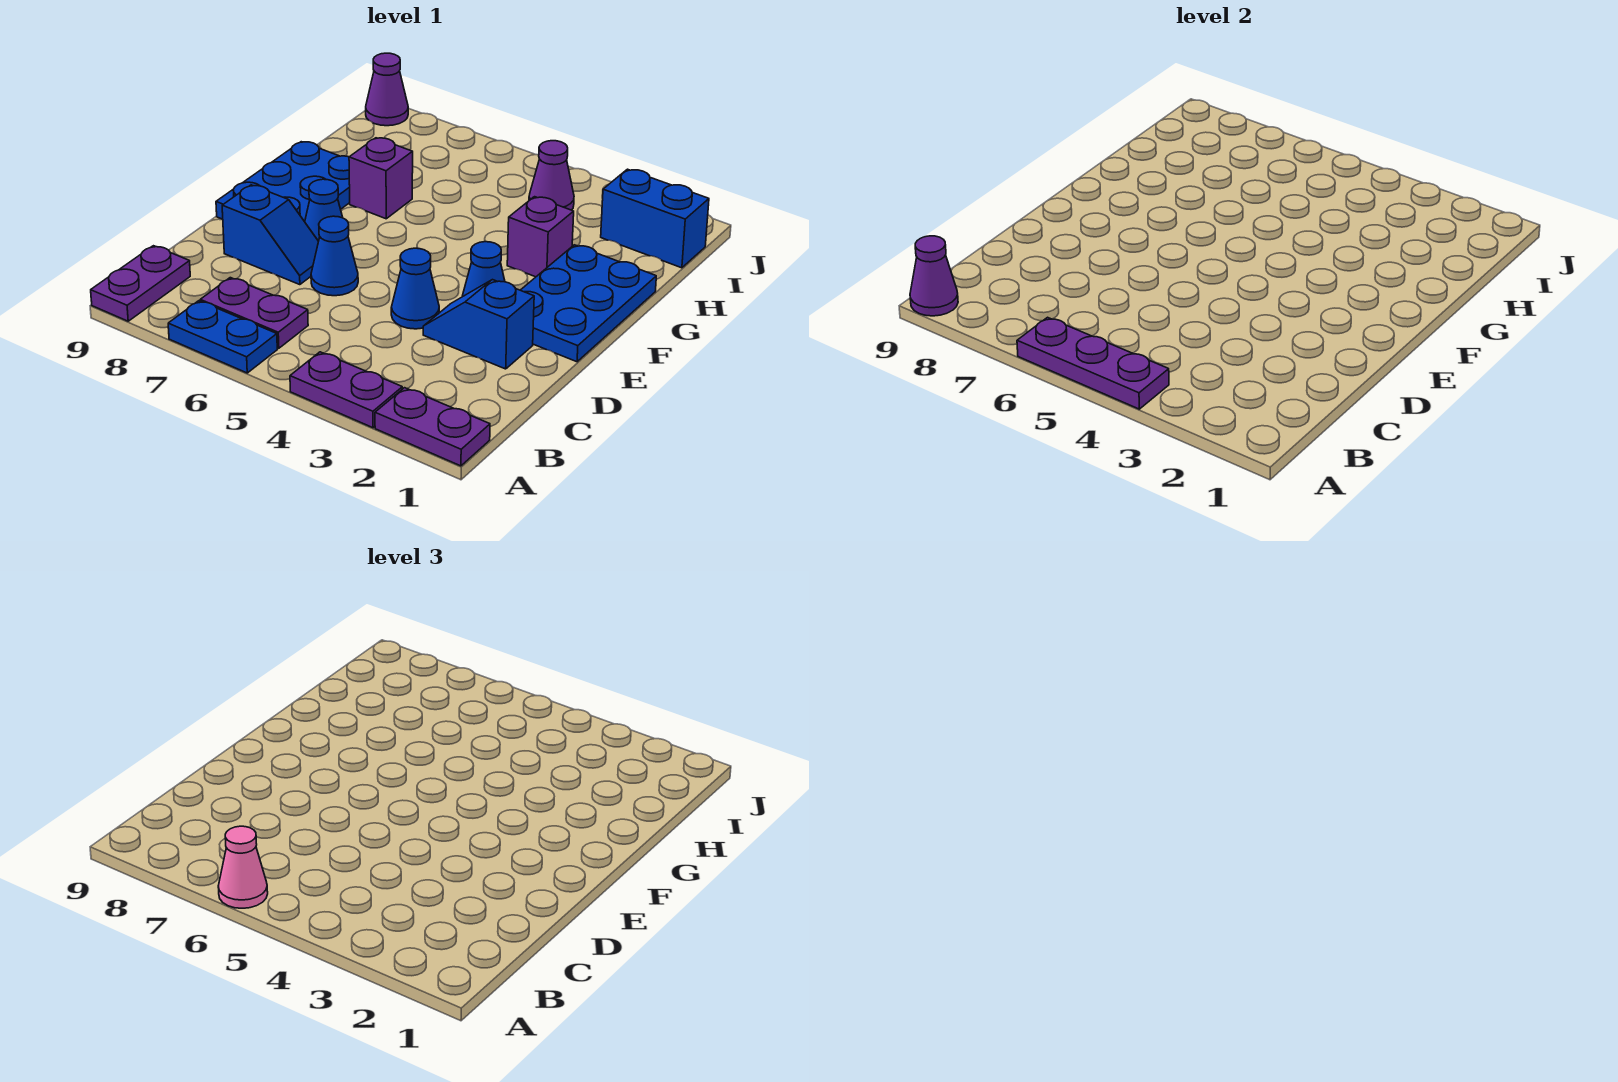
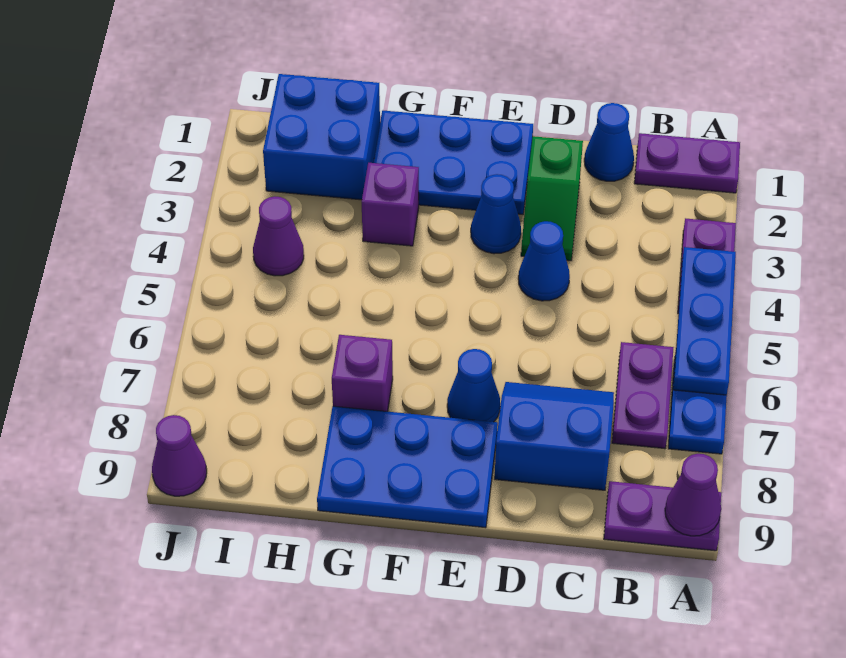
purple 1x2 plate [375,388,490,466] -> purple 1x2 plate turned to [634,133,740,193]
purple 1x3 plate [1017,317,1169,409] -> blue 1x3 plate [673,247,736,395]
pink 1x1 cone [218,826,268,908] -> none
blue 1x2 slope [423,280,534,369] -> green 1x2 slope [521,136,583,261]
blue 1x1 cone [311,216,358,296] -> blue 1x1 cone moved to [584,103,634,181]
blue 1x2 slope [222,185,319,285] -> blue 2x2 slope [495,382,614,490]
blue 1x2 brick [601,169,709,268] -> blue 2x2 brick [263,74,380,200]

